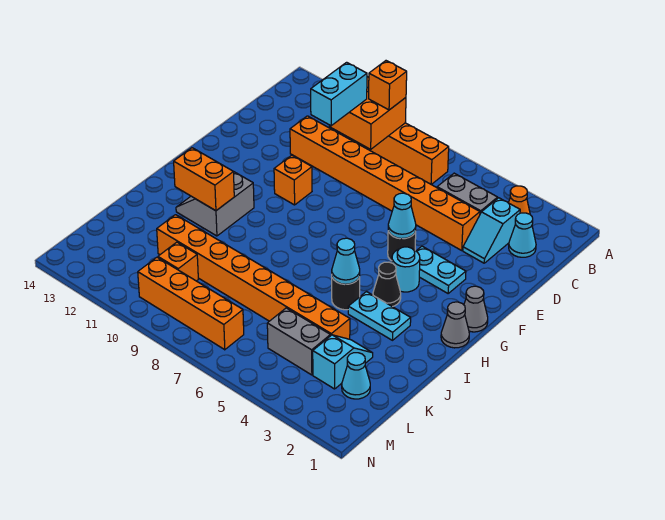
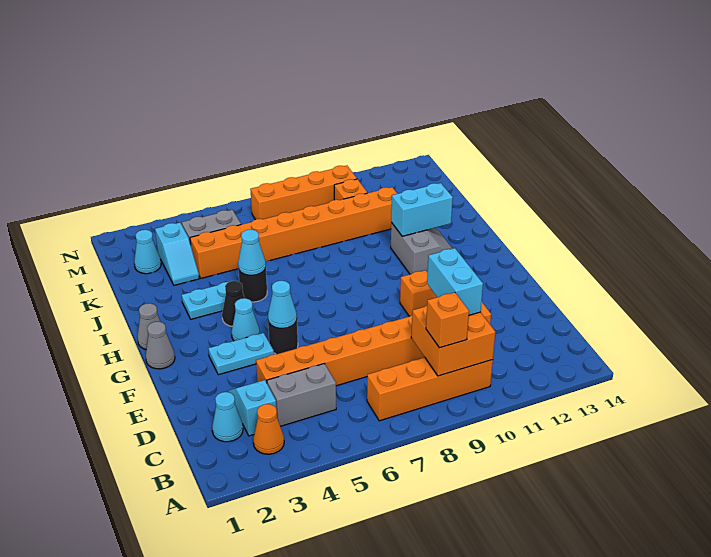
cyan 1x1 round brick [392,247,420,292] -> cyan 1x1 cone [232,298,260,341]
orange 1x2 brick [174,148,234,211] -> cyan 1x2 brick [391,183,453,236]

